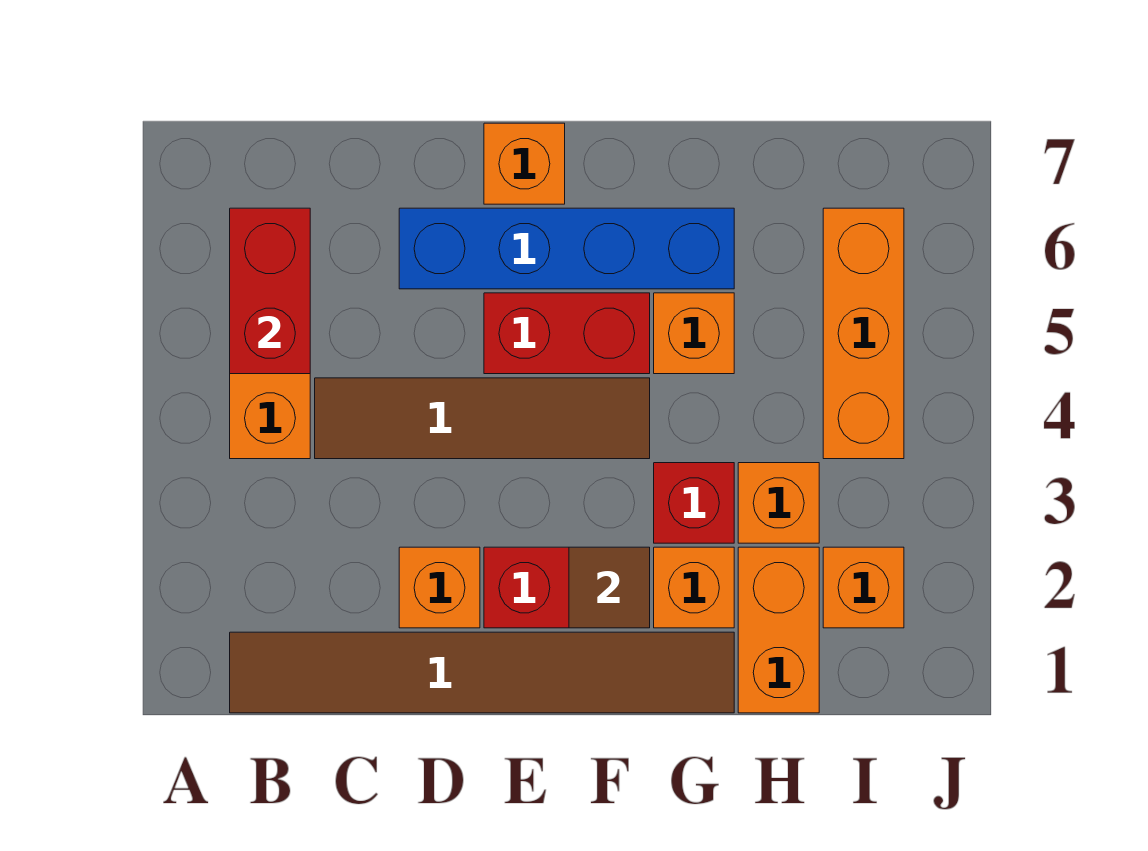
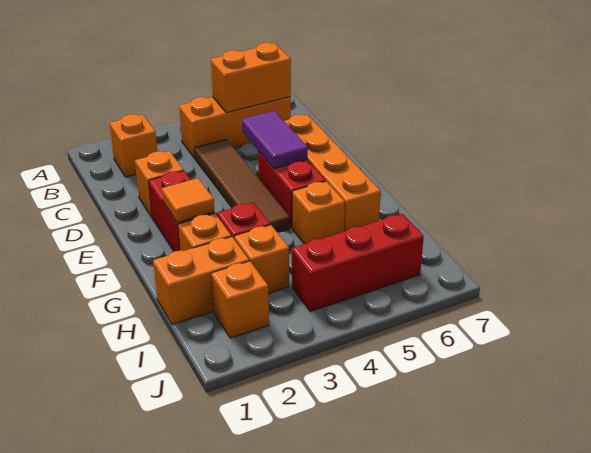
brown 1x6 tile [230,632,734,713] -> none
red 1x2 brick [230,208,310,374] -> orange 1x2 brick [211,43,291,113]
none -> purple 1x2 tile [242,111,308,169]
blue 1x4 brick [399,208,734,289] -> orange 1x4 brick [284,115,381,232]
orange 1x1 brick [484,123,565,204] -> orange 1x1 brick moved to [110,114,157,177]
brown 1x1 tile [569,547,650,628] -> orange 1x1 tile [162,178,214,222]
orange 1x3 brick [823,208,904,459] -> red 1x3 brick [292,214,424,311]

